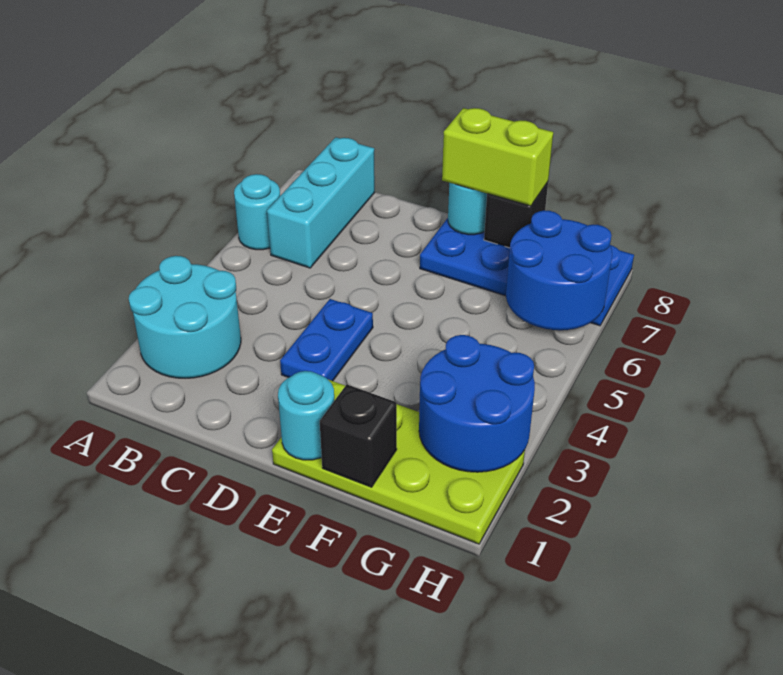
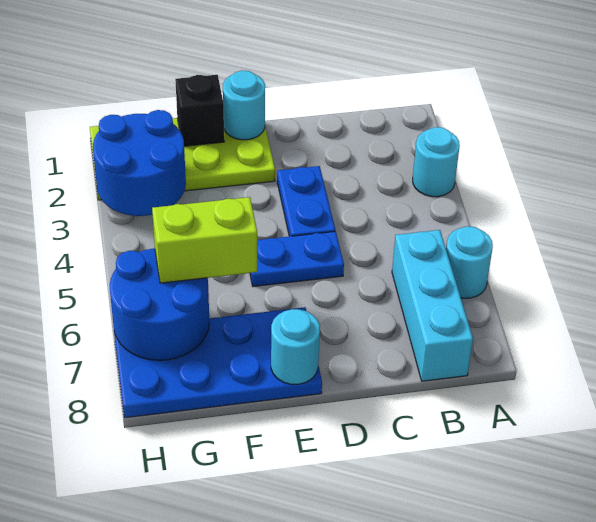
cyan 2x2 round brick [129,256,241,378] -> cyan 1x1 round brick [413,127,460,197]
none -> blue 1x2 plate [250,231,344,287]
lime 1x2 brick [442,108,553,206] -> lime 1x2 brick moved to [152,197,257,283]
black 1x1 brick [484,182,548,248] -> none

